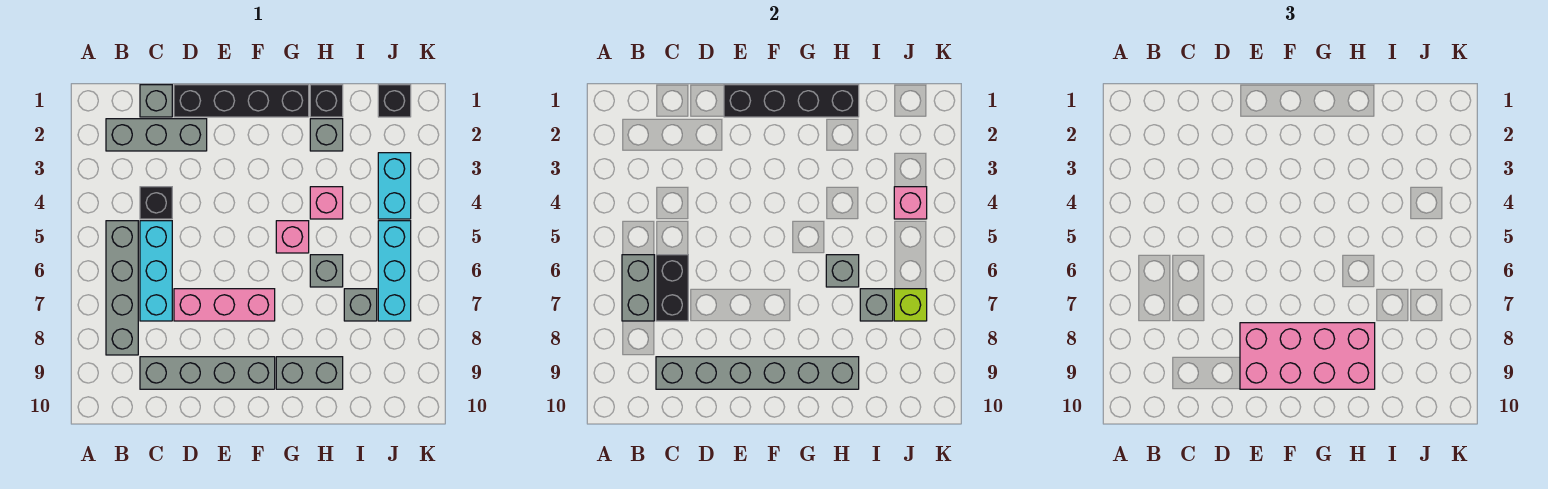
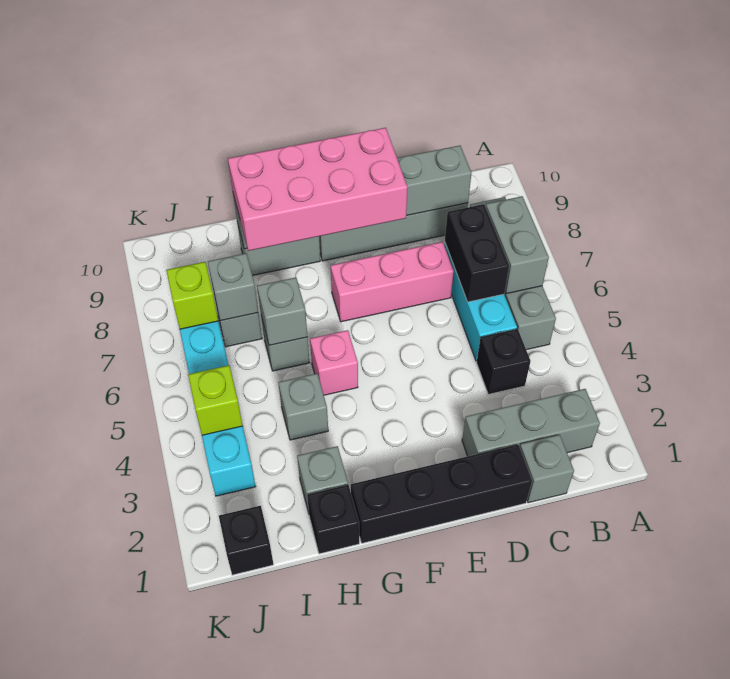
black 1x4 brick [724,85,859,117] -> none
pink 1x1 brick [310,187,343,219] -> grey 1x1 brick [278,374,328,440]
pink 1x1 brick [894,187,927,219] -> lime 1x1 brick [188,365,243,435]

